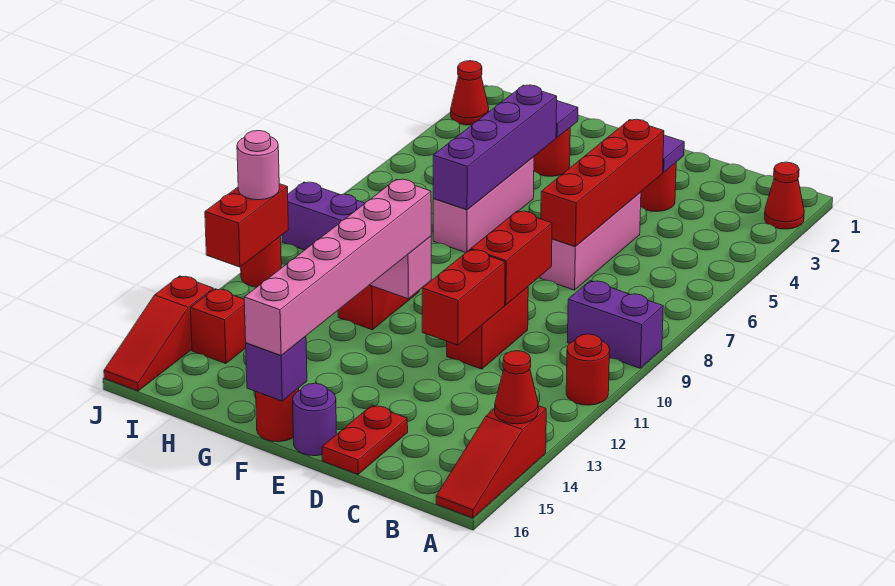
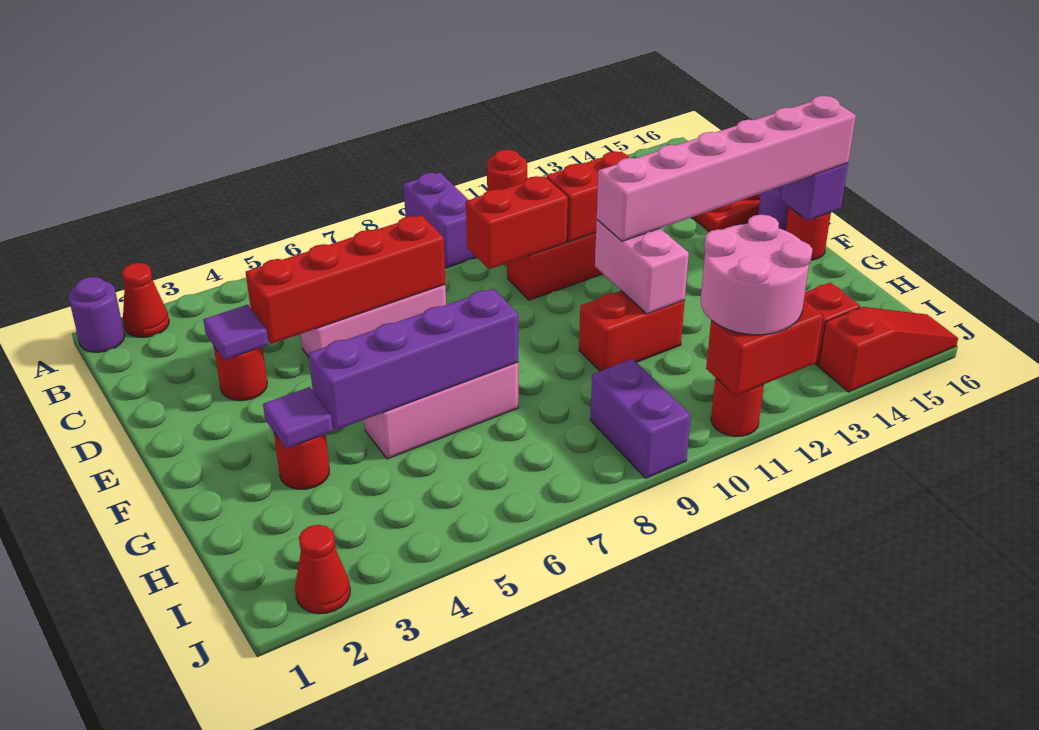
none -> purple 1x1 round brick [68,277,125,352]
red 1x3 slope [436,406,546,518] -> none
red 1x1 cone [495,351,538,424] -> none
pink 1x1 round brick [237,131,279,200] -> pink 2x2 round brick [700,215,813,335]

